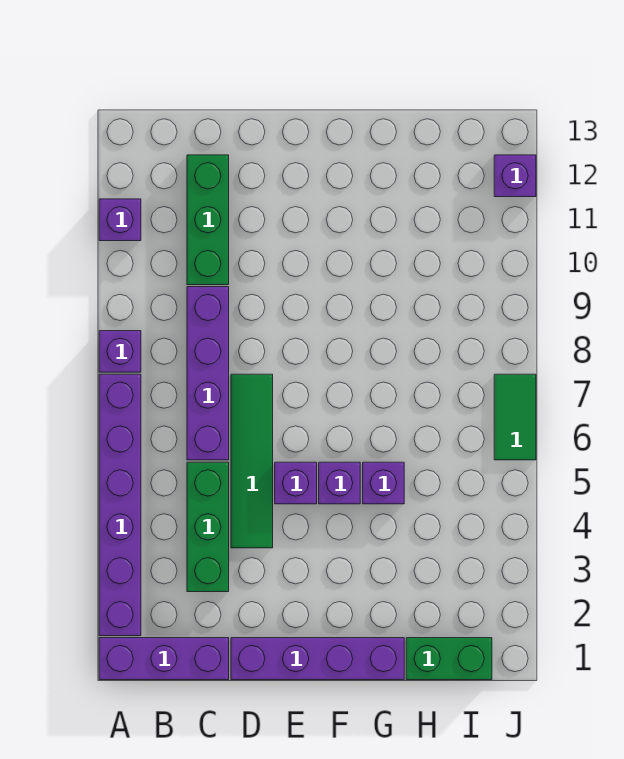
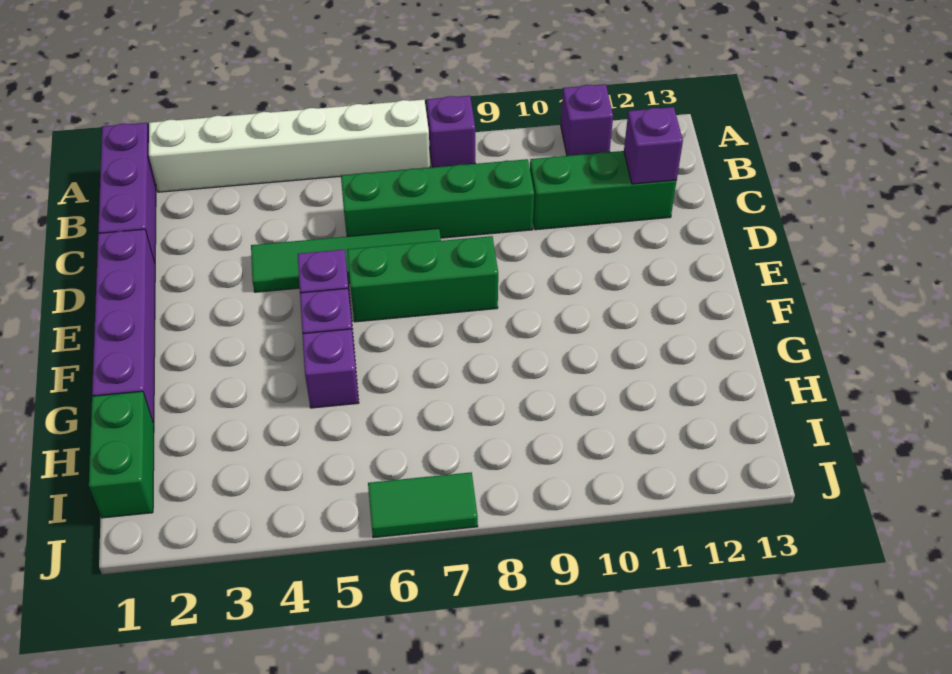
purple 1x6 brick [99,374,141,636] -> white 1x6 brick [149,100,430,192]
green 1x3 brick [187,462,229,592] -> green 1x3 brick moved to [347,236,498,322]
purple 1x4 brick [187,287,229,460] -> green 1x4 brick [341,159,534,238]
purple 1x1 brick [494,155,536,197] -> purple 1x1 brick moved to [624,107,683,184]

